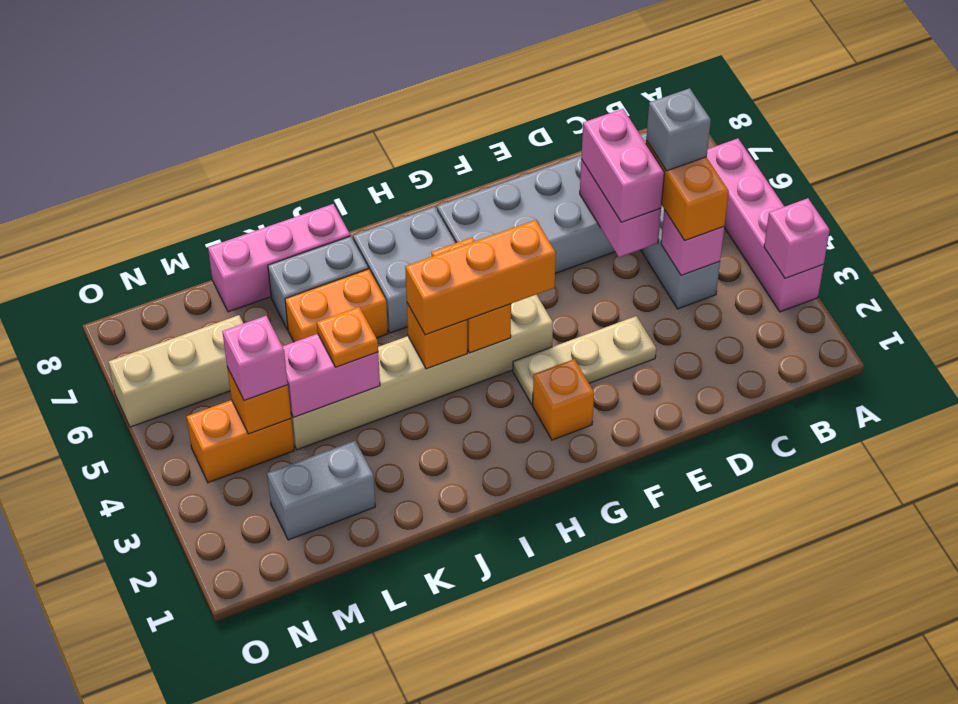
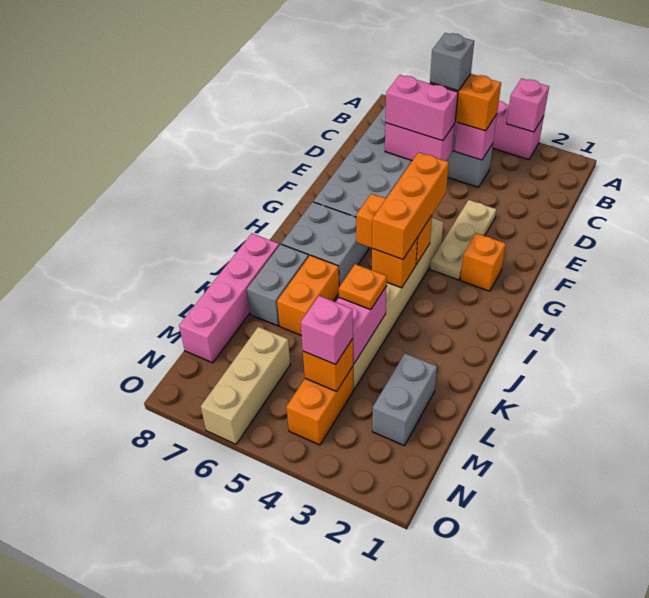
pink 1x3 brick [208,204,350,312] -> pink 1x4 brick [179,233,279,363]

